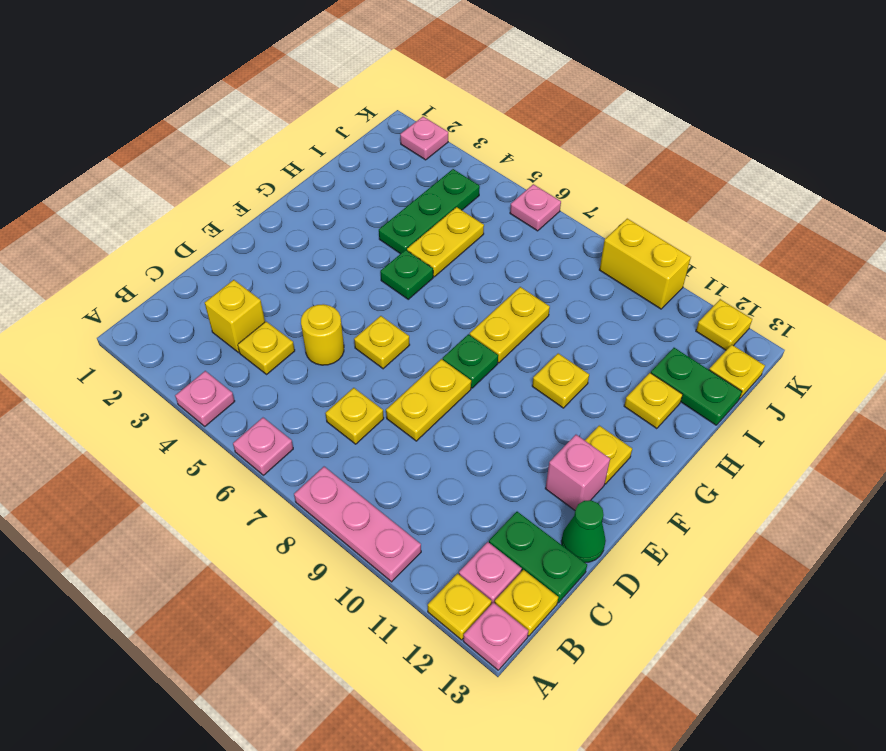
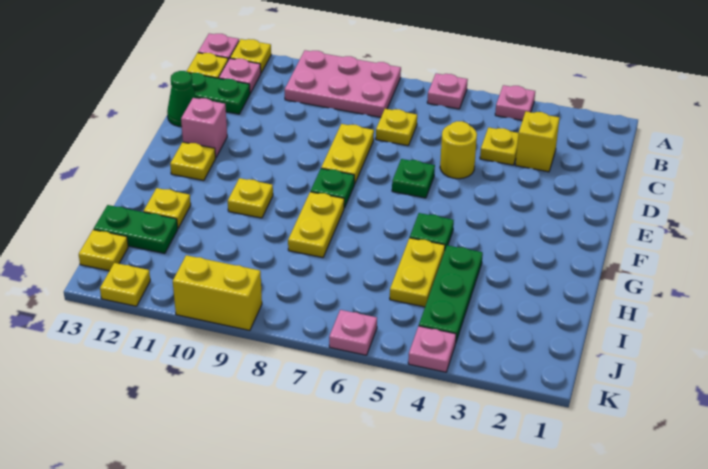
pink 1x3 plate [294,467,421,582] -> pink 2x3 plate [285,50,401,117]
yellow 1x1 plate [354,316,410,369] -> green 1x1 plate [392,159,435,198]
pink 1x1 plate [400,117,448,160] -> pink 1x1 plate moved to [408,326,456,372]

